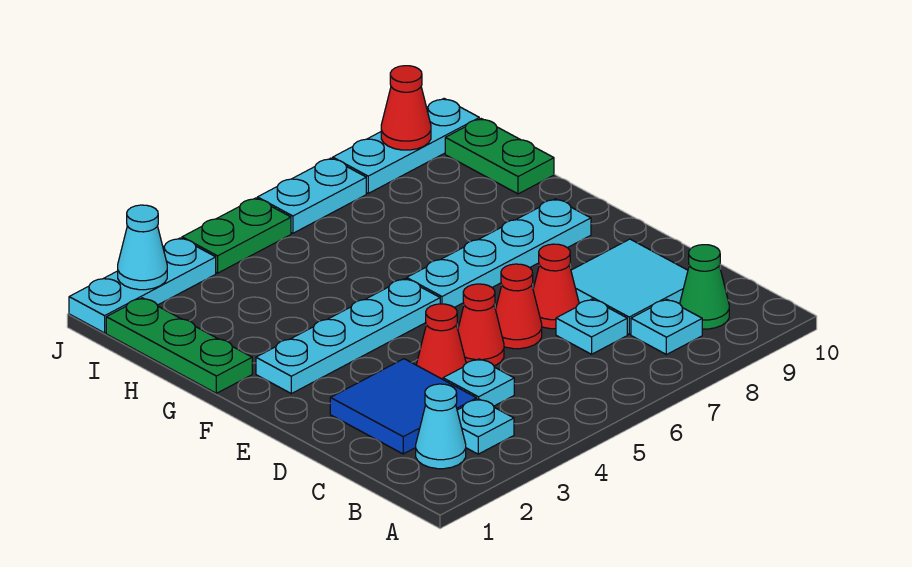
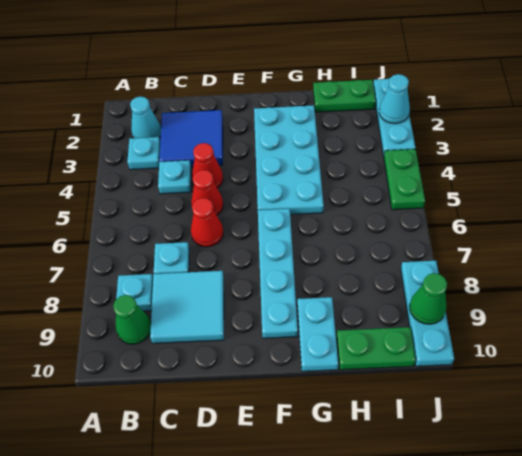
red 1x1 cone [533,244,579,329] -> none
cyan 1x4 plate [256,279,440,394] -> cyan 2x4 plate [254,105,324,215]
green 1x3 plate [106,298,252,393] -> green 1x2 plate [313,80,376,112]
cyan 1x2 plate [257,158,366,233] -> cyan 1x2 plate moved to [297,297,338,371]
red 1x1 cone [381,66,431,150] -> green 1x1 cone [410,273,447,324]

